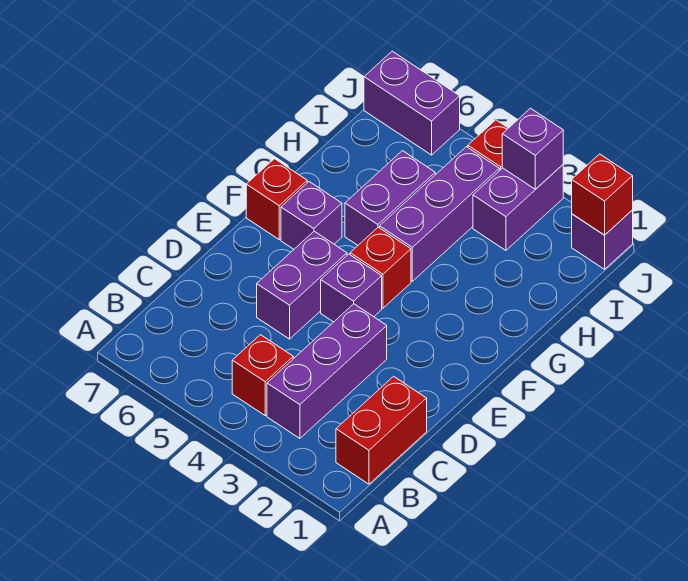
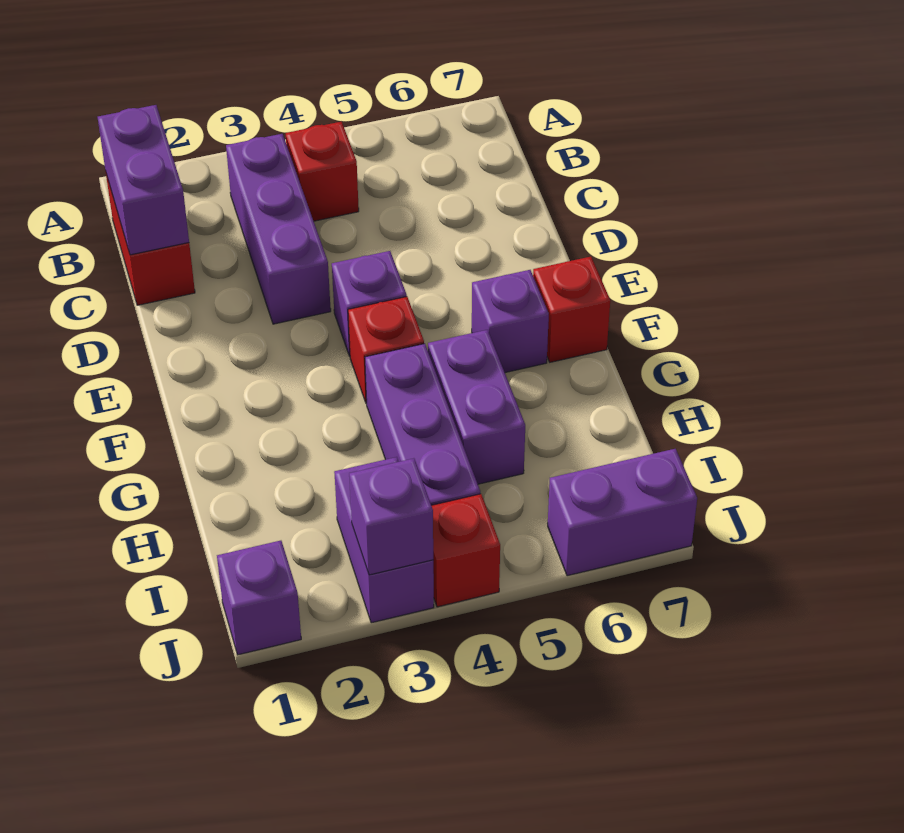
purple 1x2 brick [257,231,347,339] -> purple 1x2 brick moved to [98,105,189,255]
red 1x1 brick [572,154,633,235] -> none

